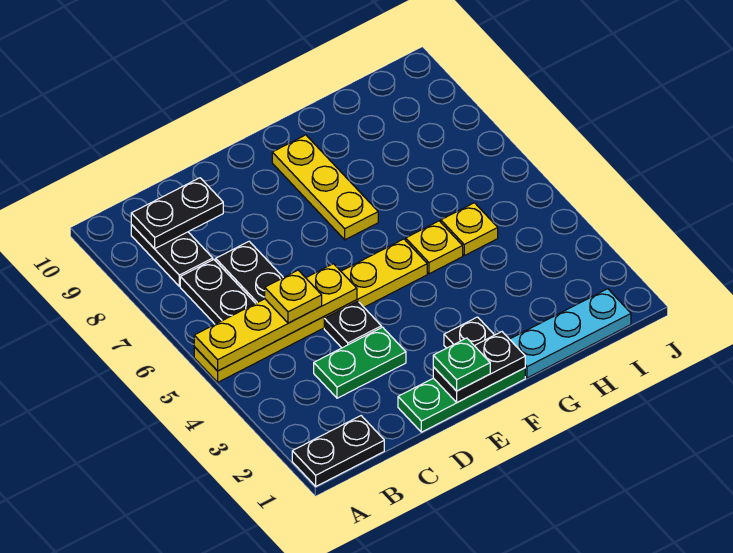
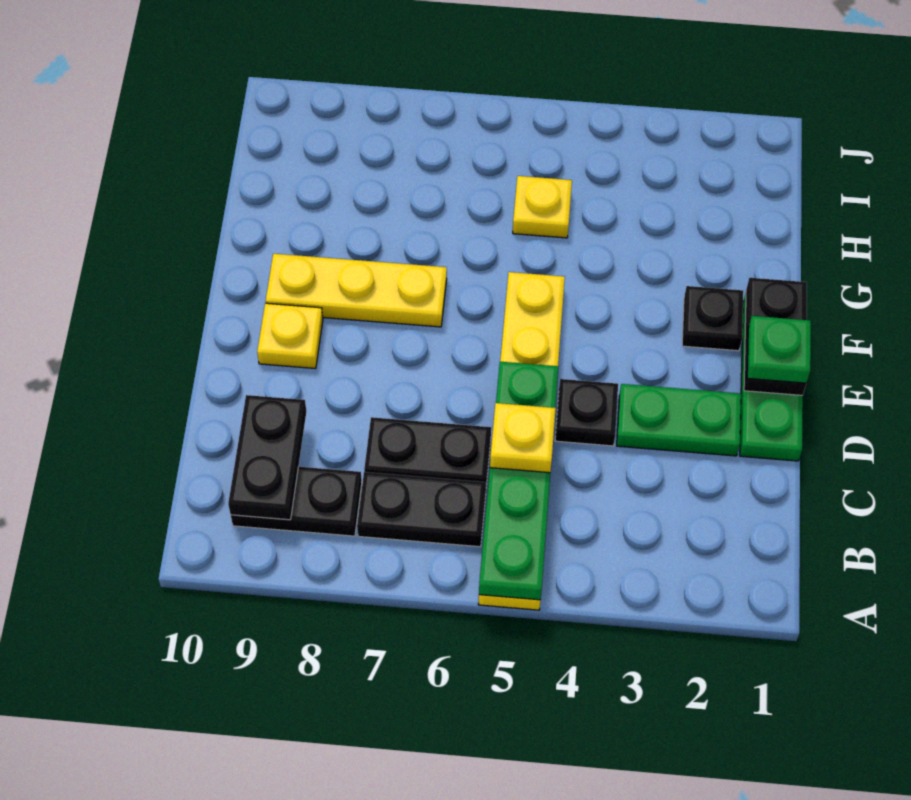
black 1x2 plate [292,416,384,486] -> none
yellow 1x4 plate [194,264,357,371] -> green 1x4 plate [479,362,558,600]
green 1x2 plate [314,327,406,398] -> green 1x2 plate turned to [617,384,741,456]
cyan 1x3 plate [510,289,631,378] -> none
yellow 1x1 plate [406,221,463,274] -> yellow 1x1 plate moved to [257,303,323,369]

